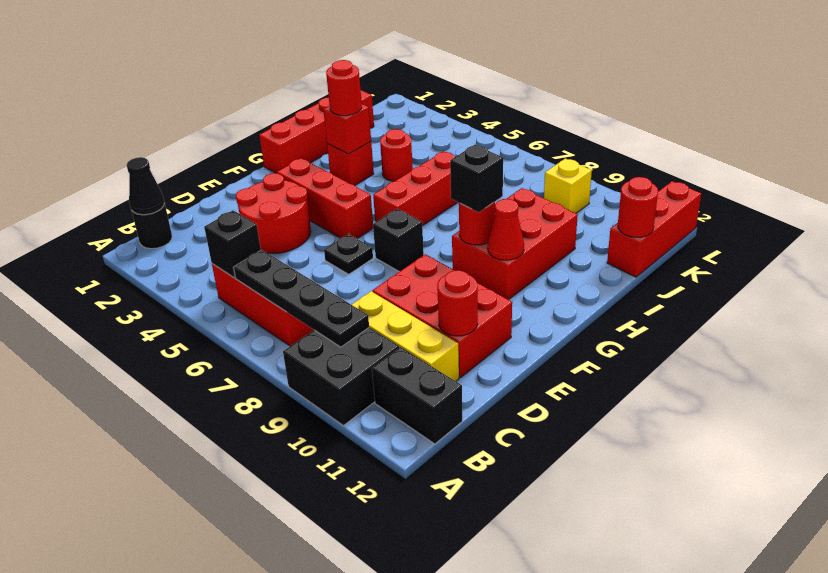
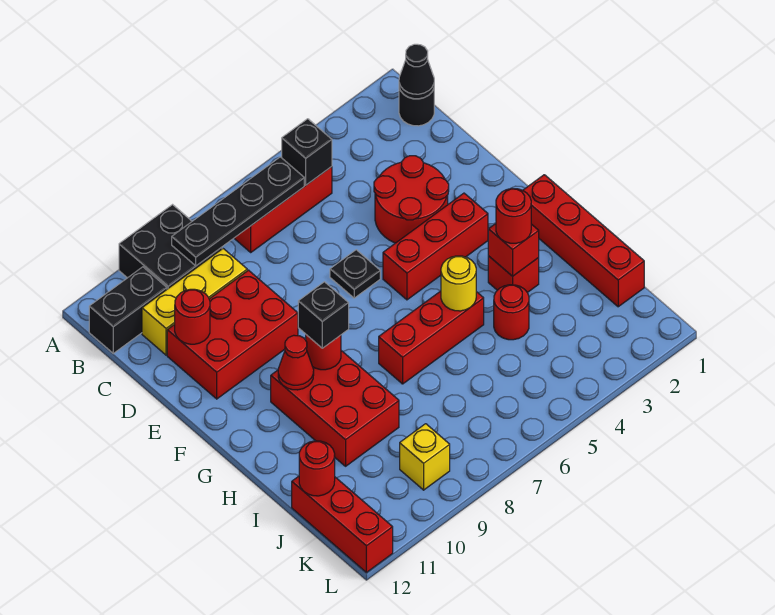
black 1x1 brick [373,209,424,272] -> none
red 1x3 brick [373,151,458,226] -> red 1x3 brick turned to [379,291,484,384]
none -> yellow 1x1 round brick [441,256,476,311]

